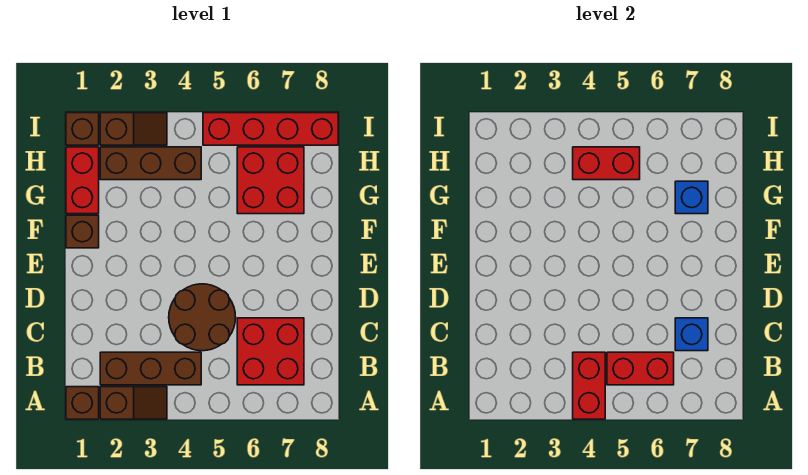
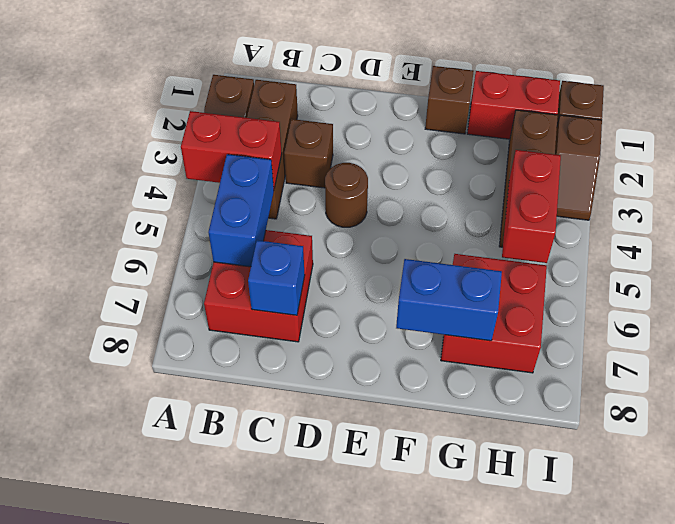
brown 1x1 brick [66,387,99,419] -> brown 1x1 brick moved to [284,119,333,188]
red 1x2 brick [607,352,674,385] -> blue 1x2 brick [208,154,274,267]
brown 2x2 round brick [169,284,236,351] -> brown 1x1 round brick [325,163,368,227]
blue 1x1 brick [675,181,708,214] -> blue 1x2 brick [396,259,502,341]
red 1x4 brick [203,113,338,145] -> none

